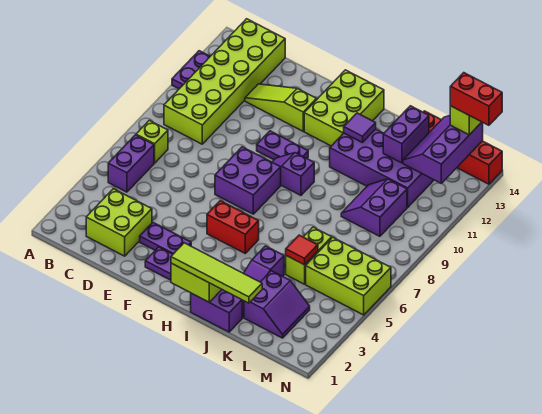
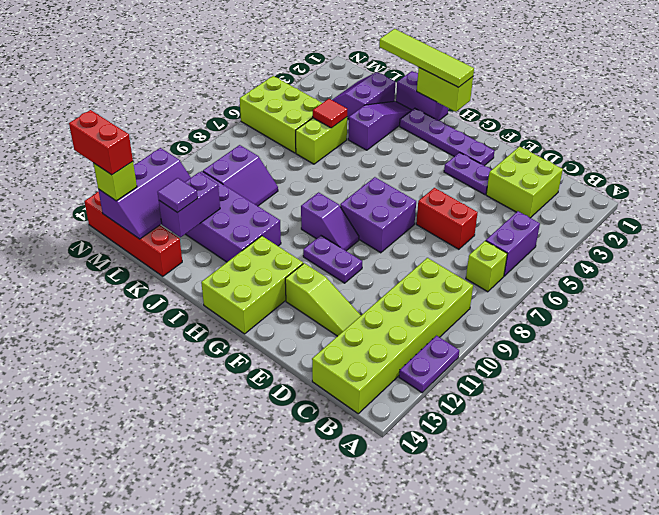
red 1x2 brick [207,201,259,253] -> red 1x2 brick moved to [416,188,478,249]
purple 1x1 tile [344,113,376,143] -> purple 1x1 tile moved to [158,178,198,213]

